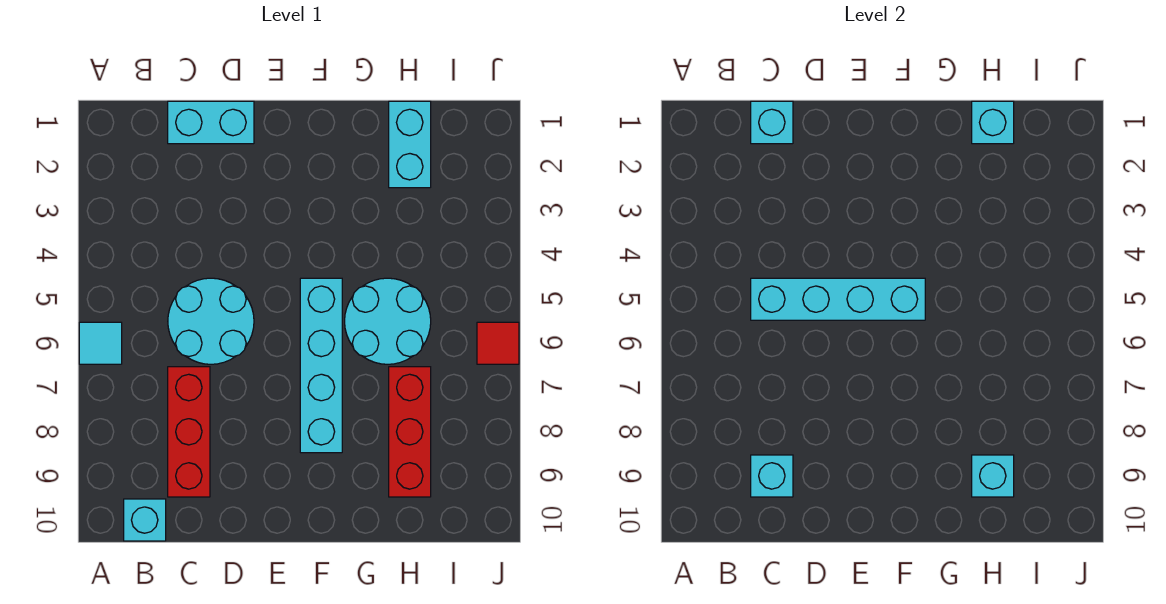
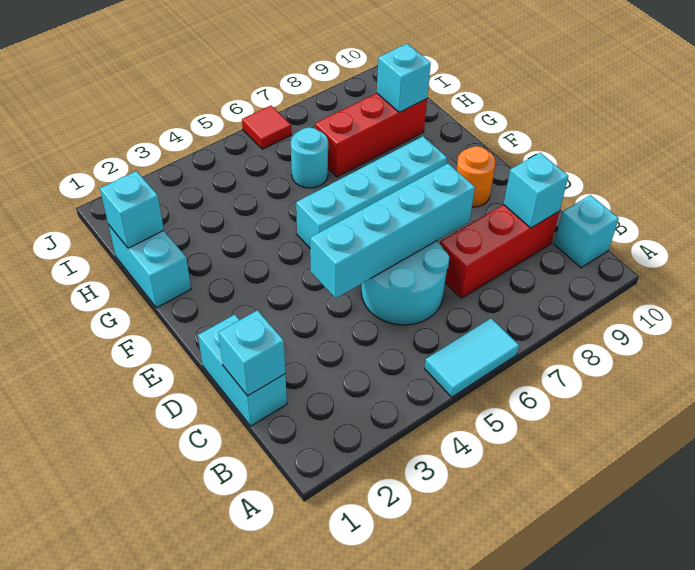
cyan 1x1 tile [79,322,122,364] -> cyan 1x2 tile [424,318,519,397]
cyan 1x4 brick [751,278,925,320] -> cyan 1x4 brick turned to [310,163,475,298]
none -> orange 1x1 round brick [456,146,496,207]
cyan 2x2 round brick [345,278,431,364] -> cyan 1x1 round brick [291,127,328,188]
cyan 1x2 brick [389,101,431,188] -> cyan 1x2 brick turned to [108,224,191,308]

